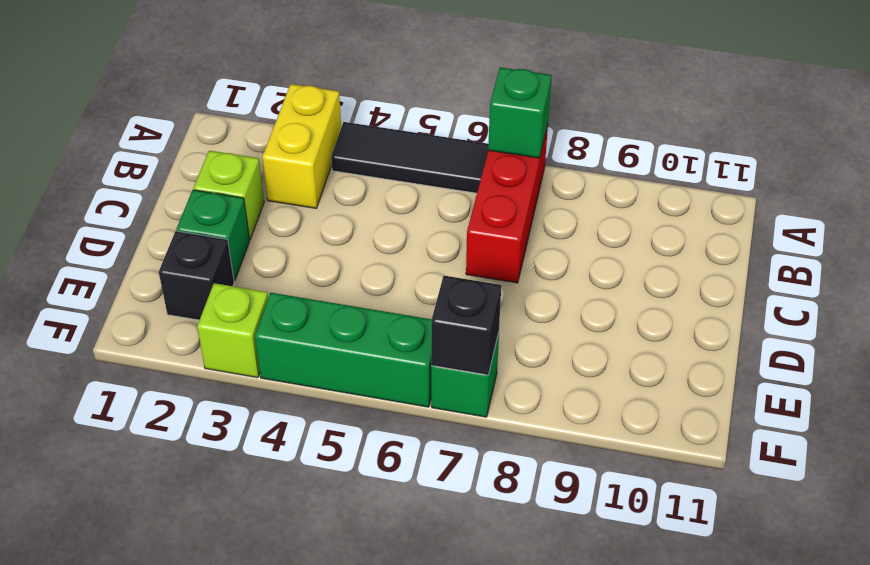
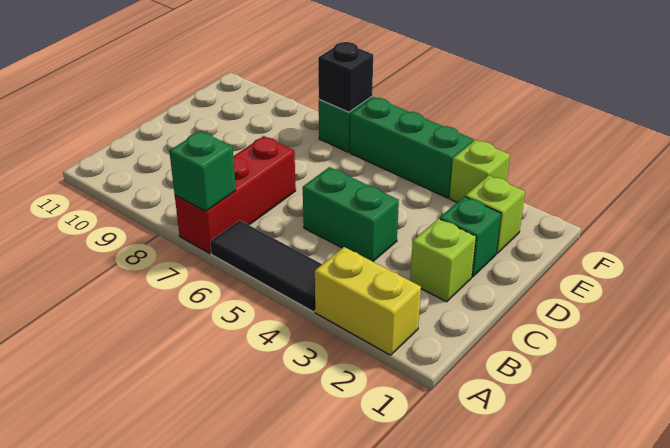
yellow 1x2 brick [262,84,341,208] -> yellow 1x2 brick turned to [315,247,421,355]
none -> green 1x2 brick [303,167,399,261]
black 1x1 brick [159,231,234,320] -> lime 1x1 brick [465,175,525,253]

